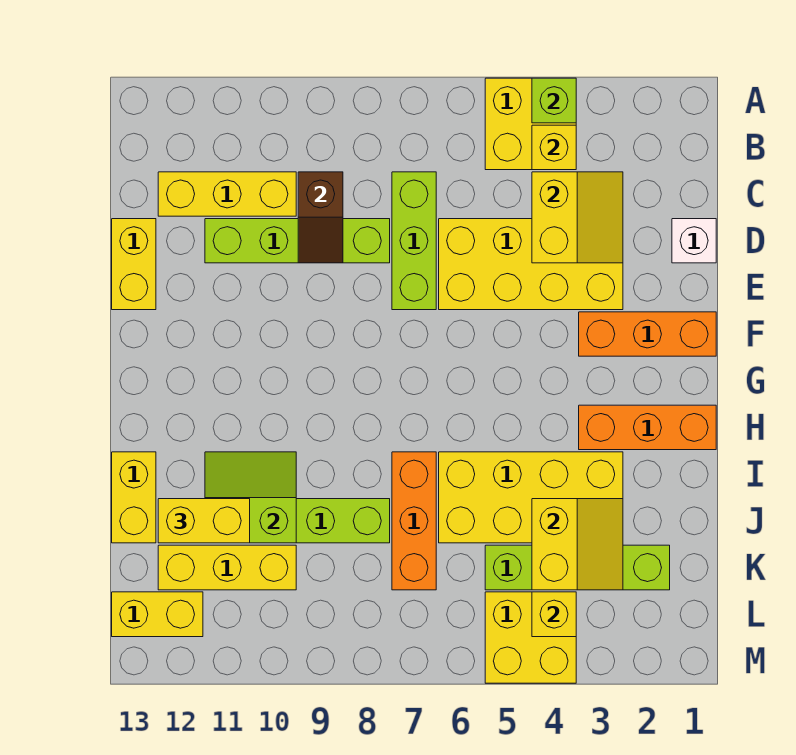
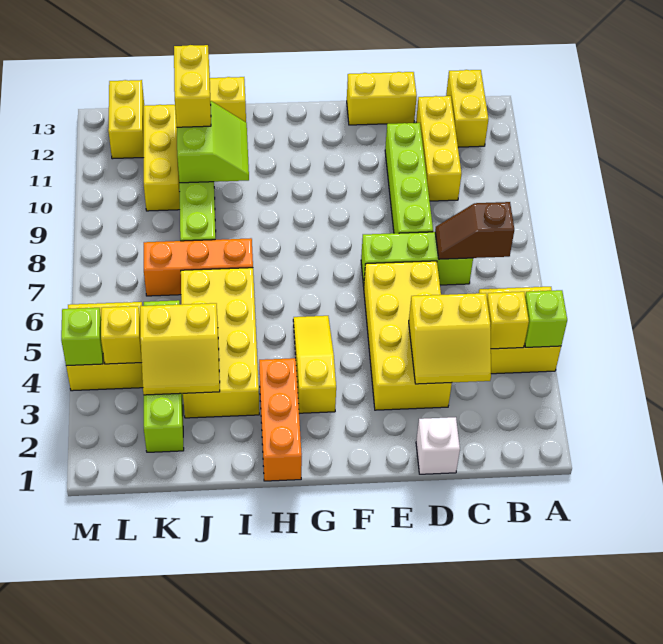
none -> yellow 1x2 brick [446,70,488,147]
brown 1x2 slope [298,172,343,263] -> brown 1x2 slope moved to [435,202,514,259]
orange 1x3 brick [579,312,716,356] -> none
none -> yellow 1x3 slope [293,316,336,413]
none -> lime 1x1 brick [61,308,103,366]

